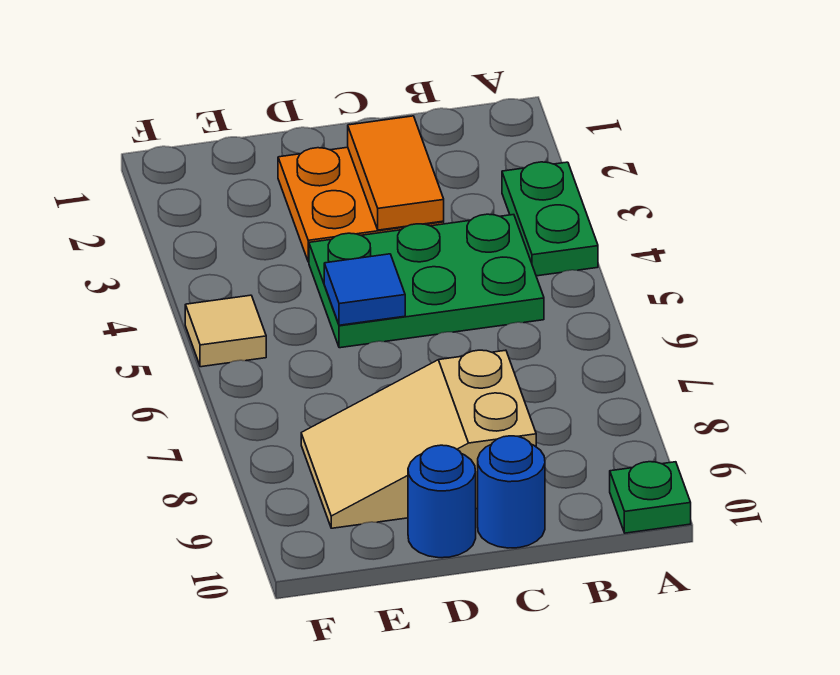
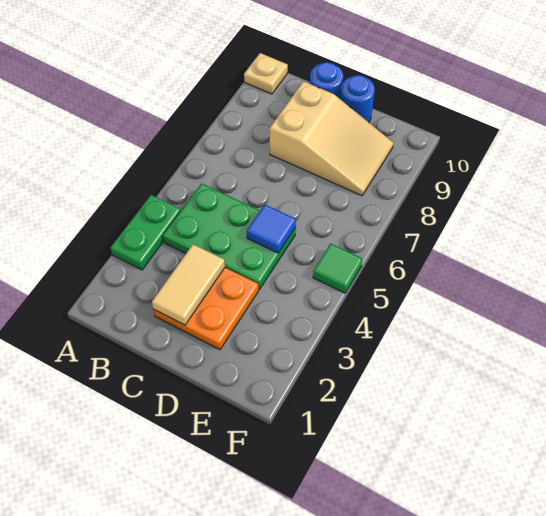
green 1x1 plate [610,462,691,533] -> tan 1x1 plate [244,53,288,94]
orange 1x2 tile [348,116,444,230] -> tan 1x2 tile [152,244,225,325]
tan 1x1 tile [185,295,266,367] -> green 1x1 tile [313,244,363,293]

